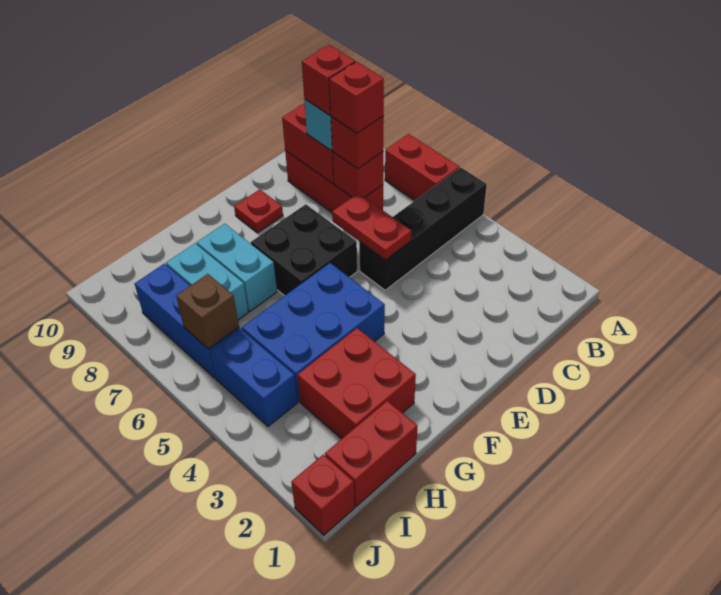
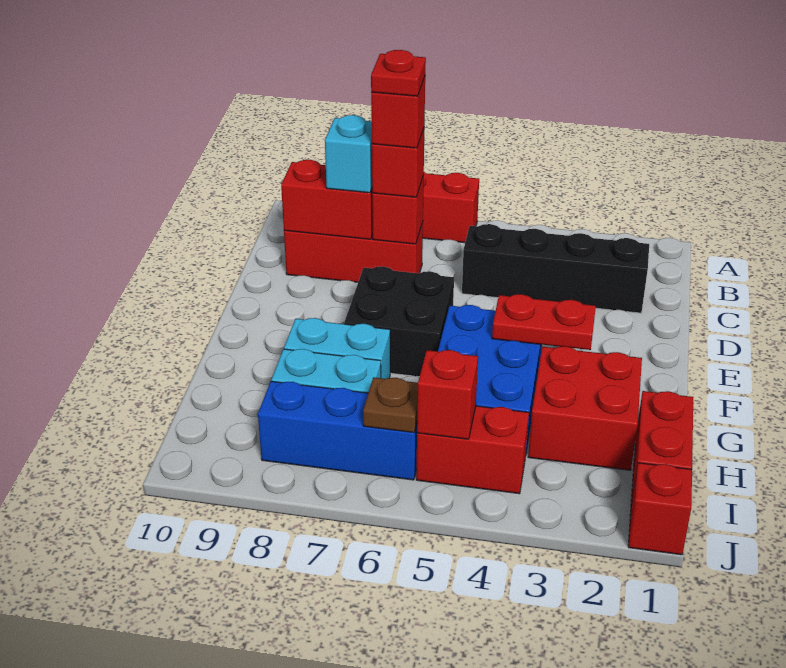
black 1x4 brick [359,167,487,290] -> black 1x4 brick turned to [462,224,649,313]
red 1x1 brick [302,45,355,115] -> red 1x1 brick moved to [417,350,478,439]
red 1x2 plate [332,193,411,260] -> red 1x2 plate moved to [492,294,596,350]
red 1x1 plate [234,189,283,233] -> red 1x1 plate moved to [371,50,426,96]
blue 1x2 brick [210,328,298,426] -> red 1x2 brick [416,406,529,494]
brown 1x1 brick [176,274,239,349] -> brown 1x1 plate [363,377,418,433]

